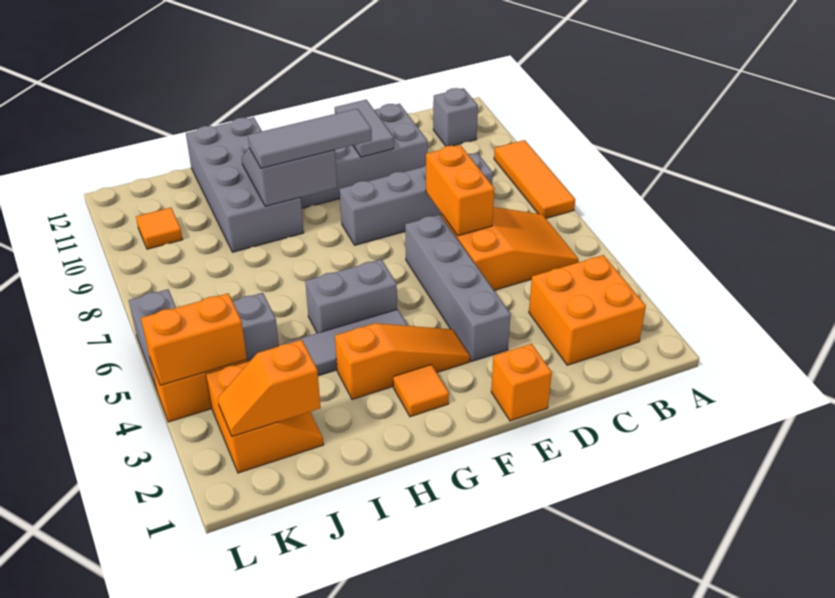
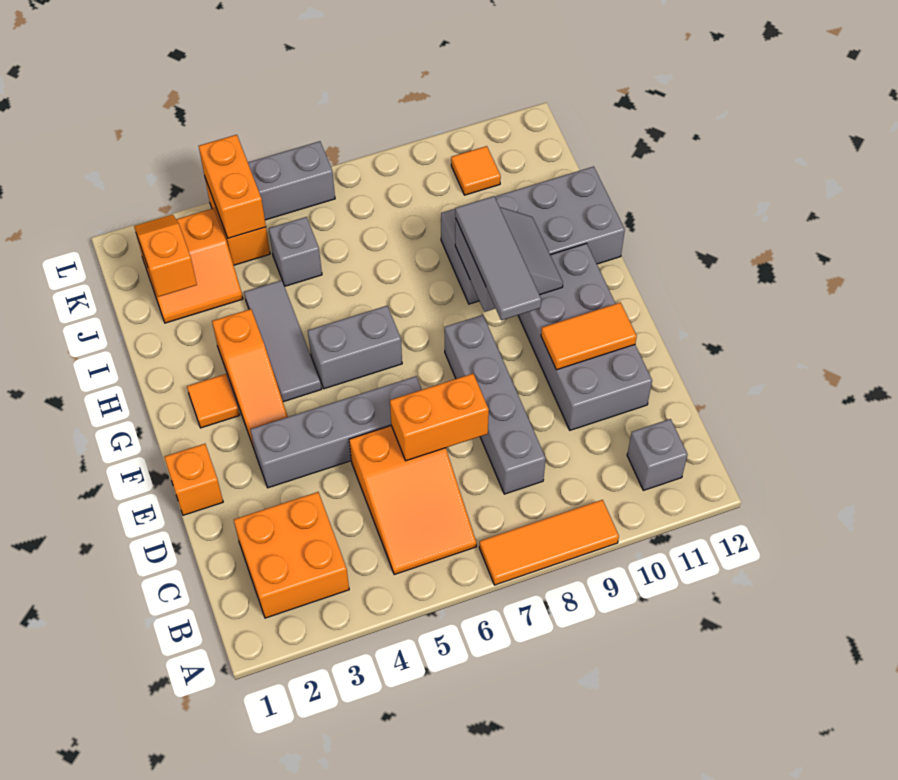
grey 1x2 tile [335,100,394,157] -> orange 1x2 tile [541,302,637,370]
grey 1x2 brick [305,259,397,333] -> grey 1x2 brick turned to [308,306,402,389]

